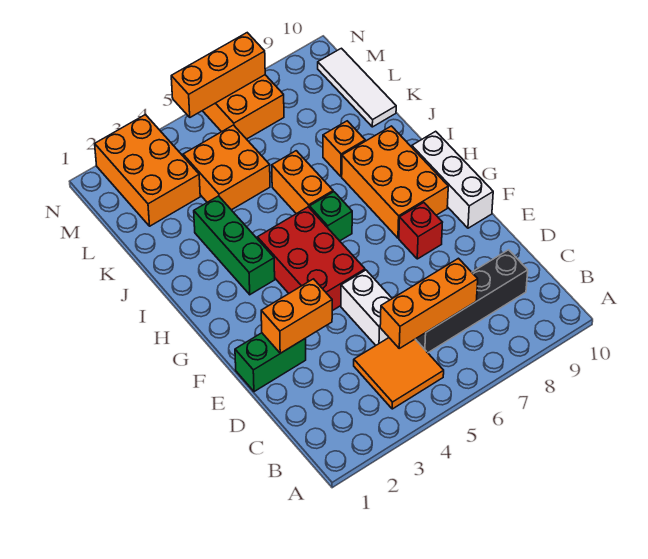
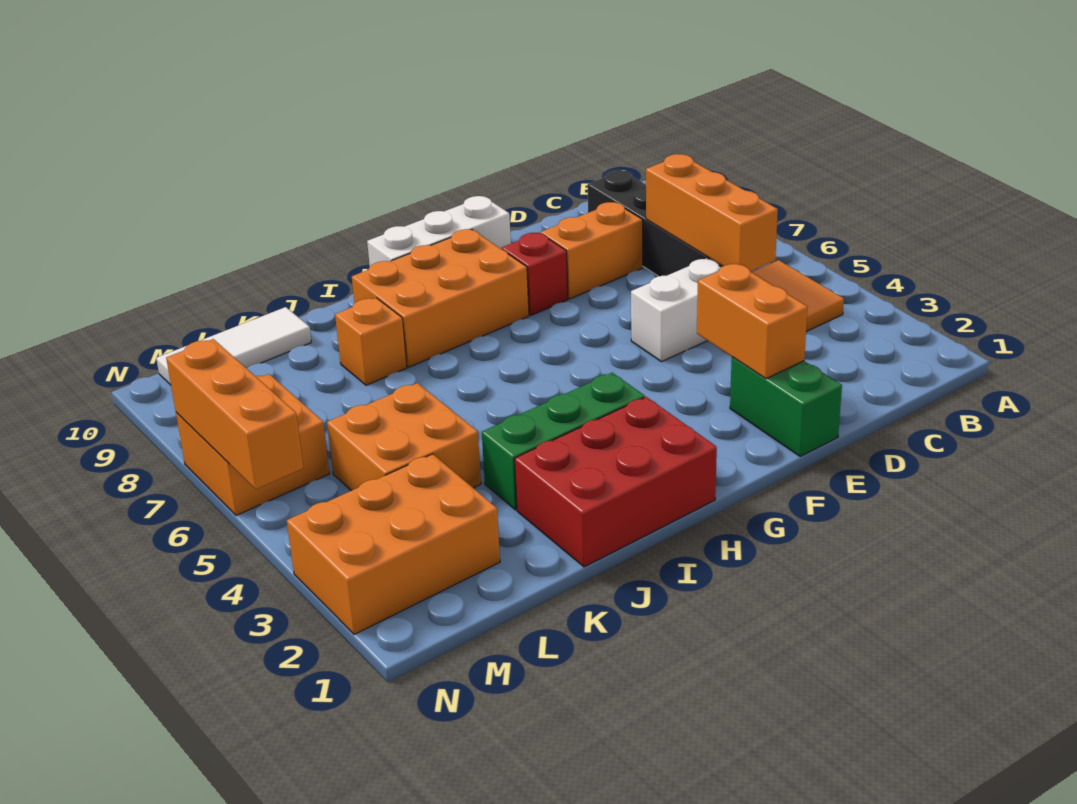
red 2x3 brick [257,207,365,311] -> red 2x3 brick moved to [515,397,717,567]
green 1x1 brick [310,192,352,241] -> none
orange 1x2 brick [272,151,333,214] -> orange 1x2 brick moved to [541,202,643,299]

